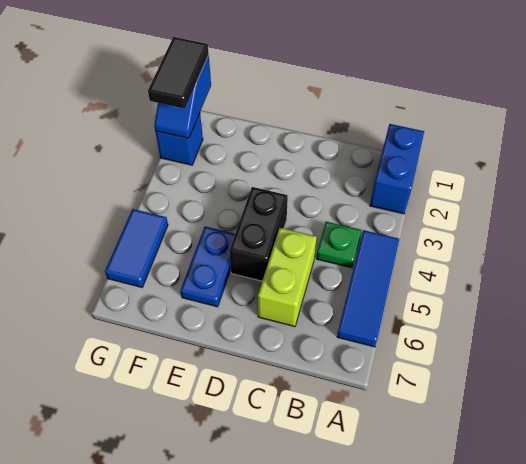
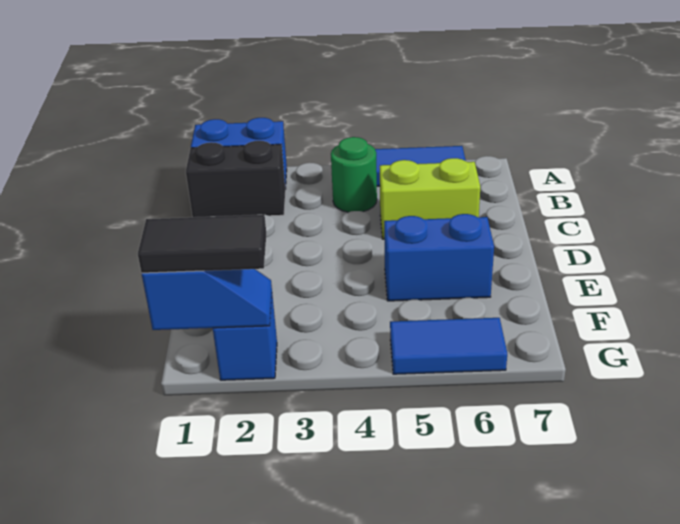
green 1x1 plate [316,222,361,268] -> green 1x1 round brick [331,137,377,212]
black 1x2 brick [230,187,288,281] -> black 1x2 brick moved to [186,141,285,217]
blue 1x2 plate [180,227,235,307] -> blue 1x2 brick [384,214,494,301]

